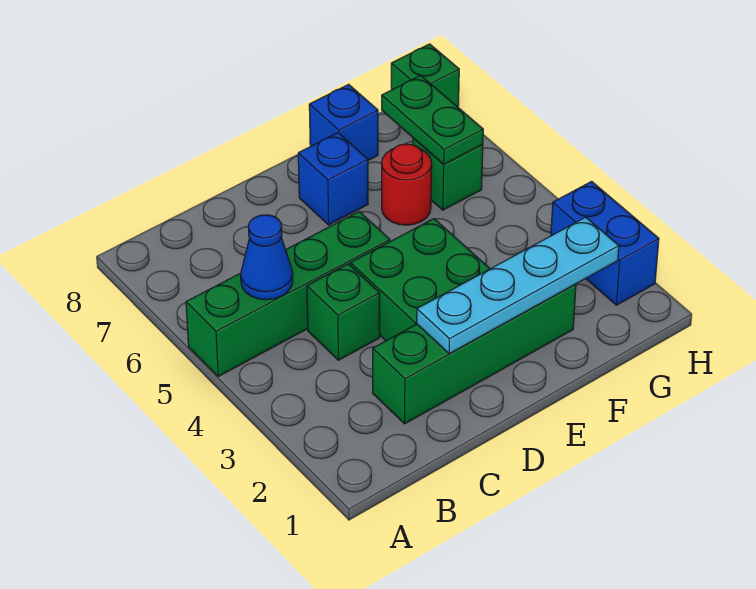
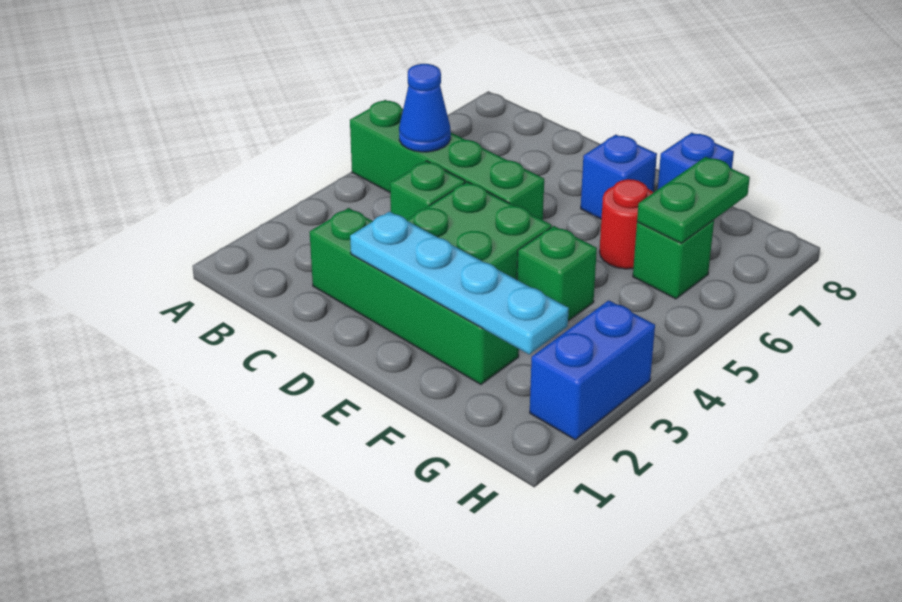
green 1x1 brick [391,44,459,107] -> green 1x1 brick moved to [517,226,597,321]

